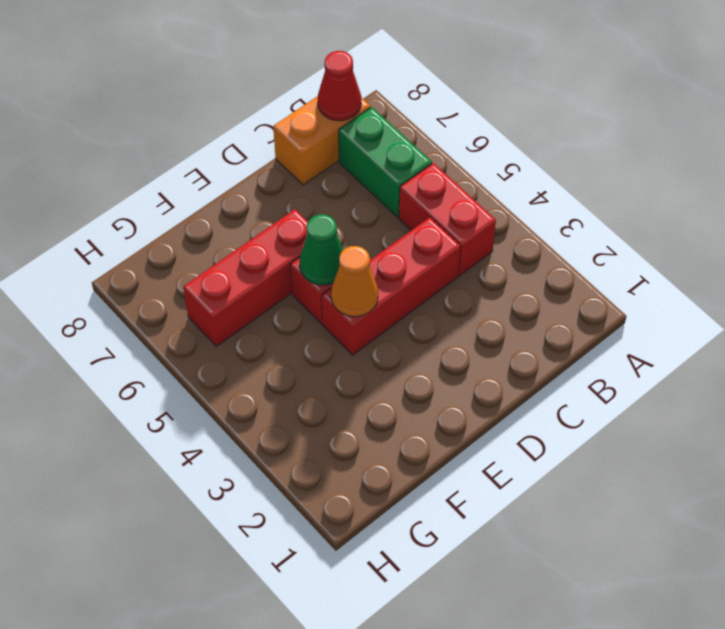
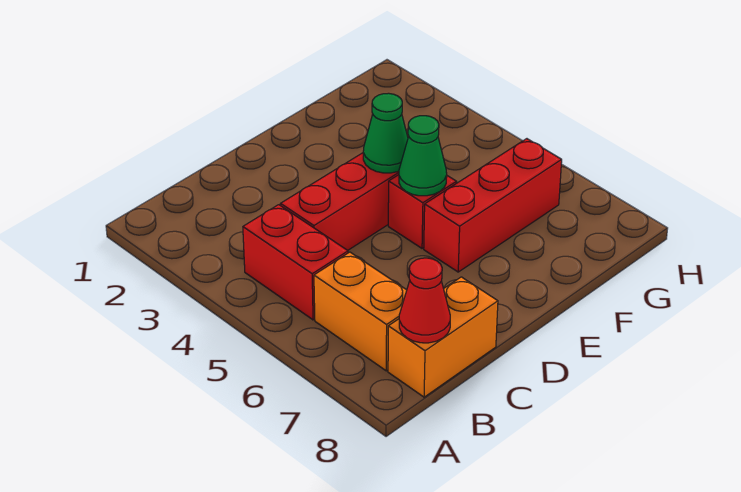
green 1x2 brick [339,107,432,217] -> orange 1x2 brick [314,252,407,371]
orange 1x1 cone [331,246,378,317] -> green 1x1 cone [363,93,408,173]

